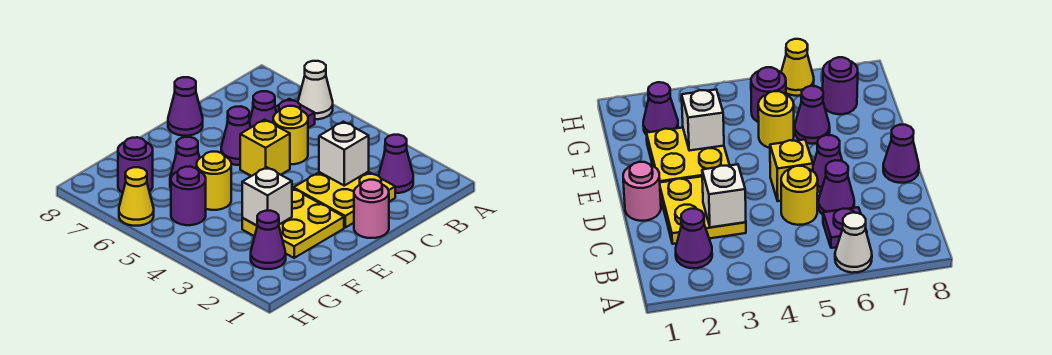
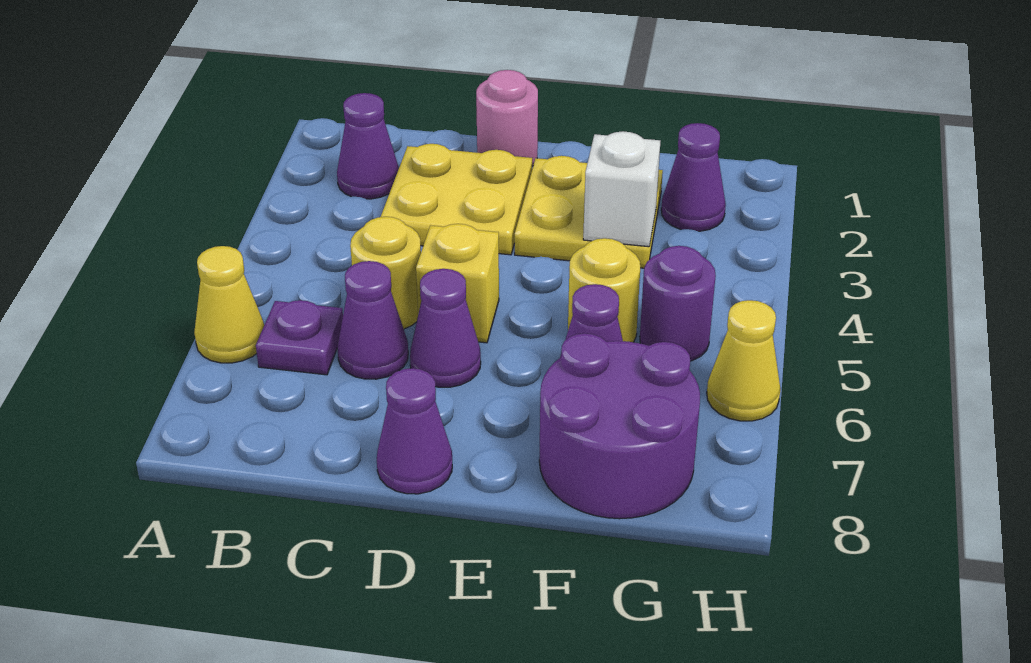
white 1x1 cone [298,61,333,119] -> yellow 1x1 cone [194,246,264,363]
white 1x1 brick [319,122,369,186] -> none
purple 1x1 round brick [118,137,153,193] -> purple 2x2 round brick [539,333,700,519]

